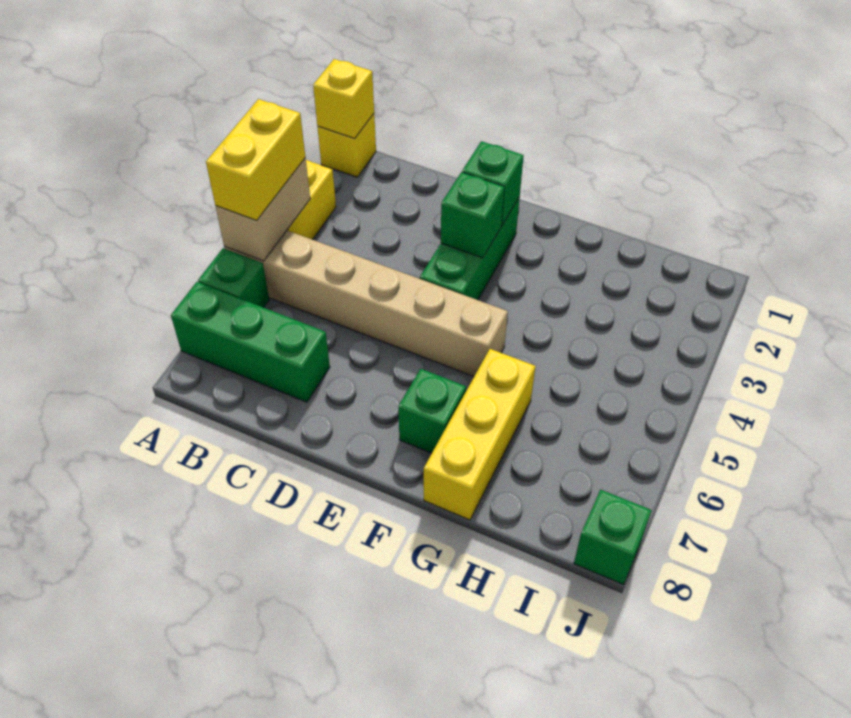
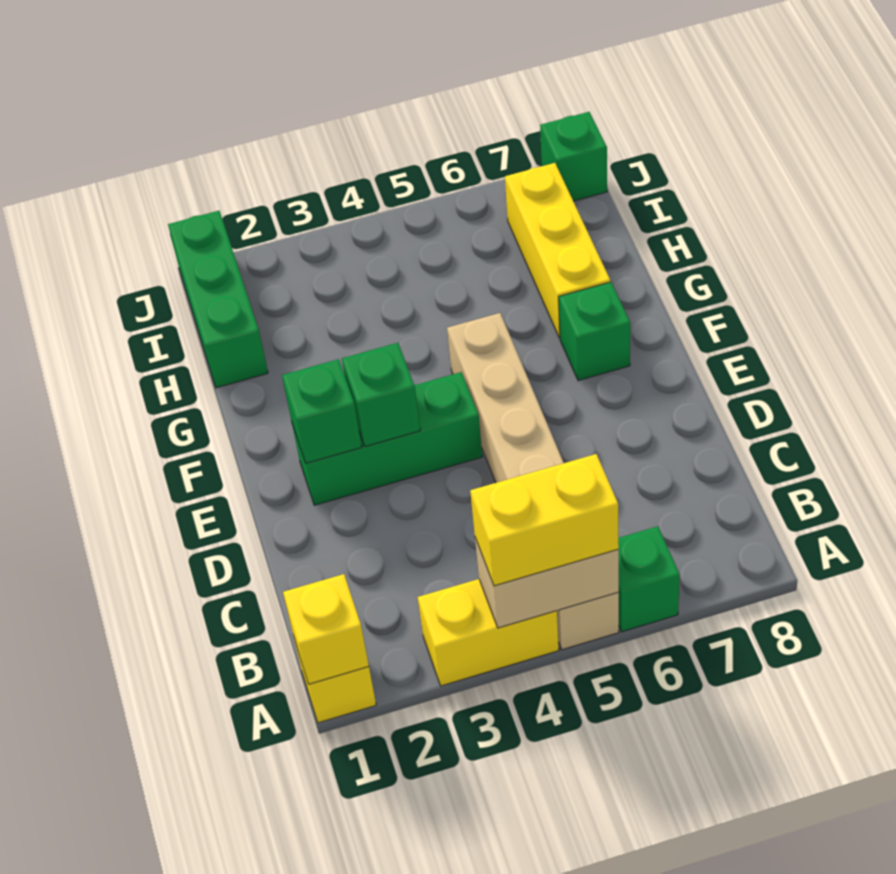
green 1x3 brick [171,282,330,402] -> green 1x3 brick moved to [168,211,268,388]
yellow 1x3 brick [424,349,535,520] -> yellow 1x3 brick turned to [505,163,610,338]

